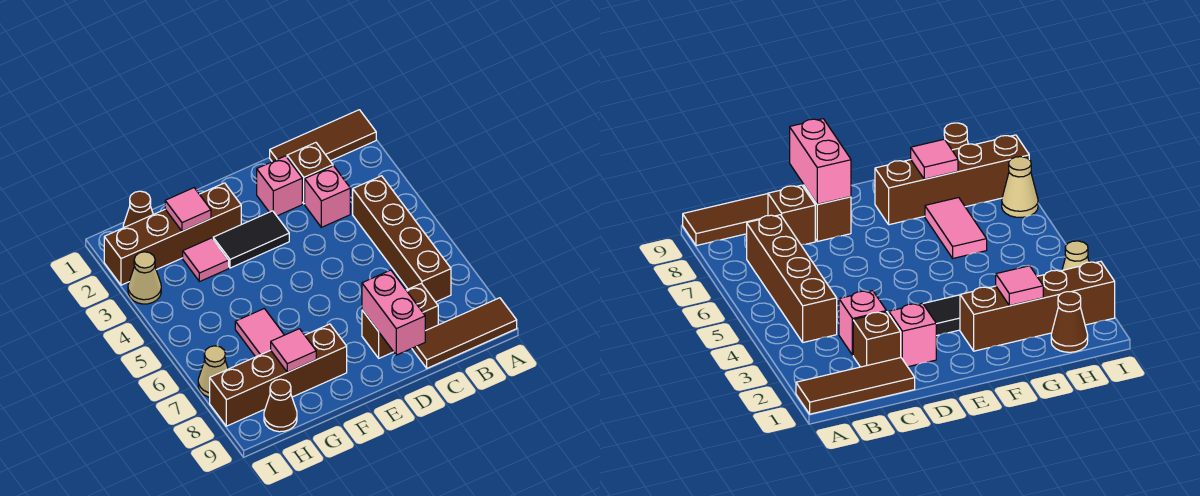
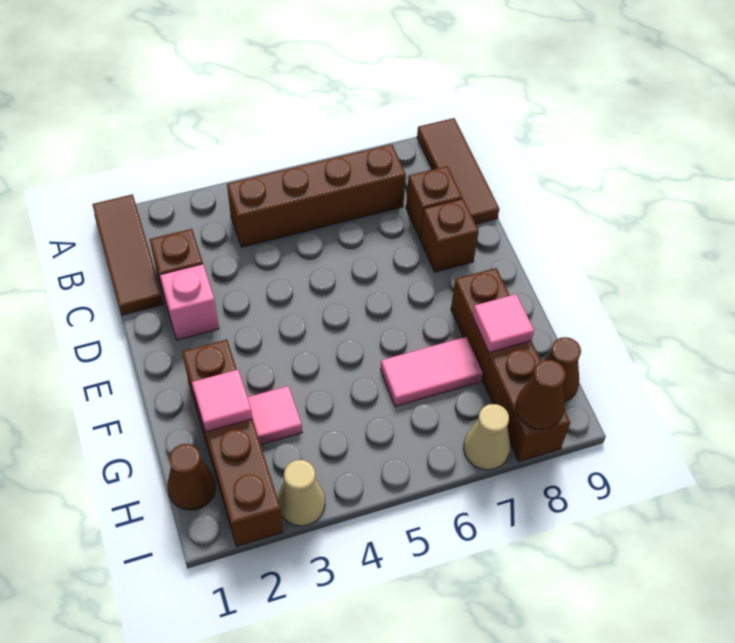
pink 1x1 brick [305,166,350,227] -> none
pink 1x2 brick [362,270,425,355] -> none
black 1x2 tile [213,211,289,268] -> none
none -> brown 1x1 cone [516,360,566,430]

